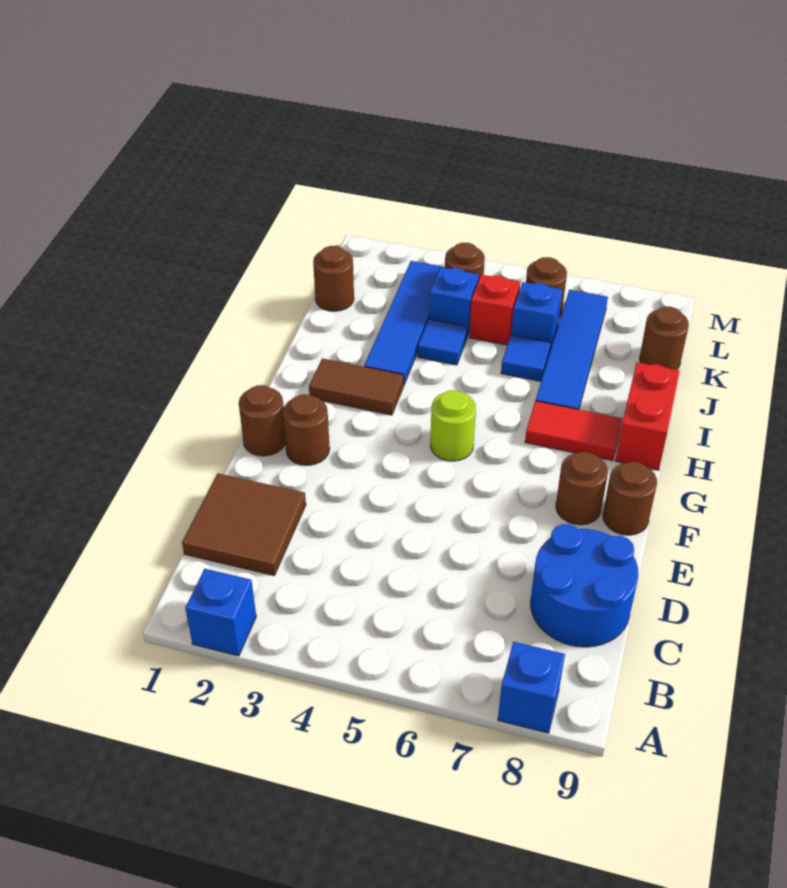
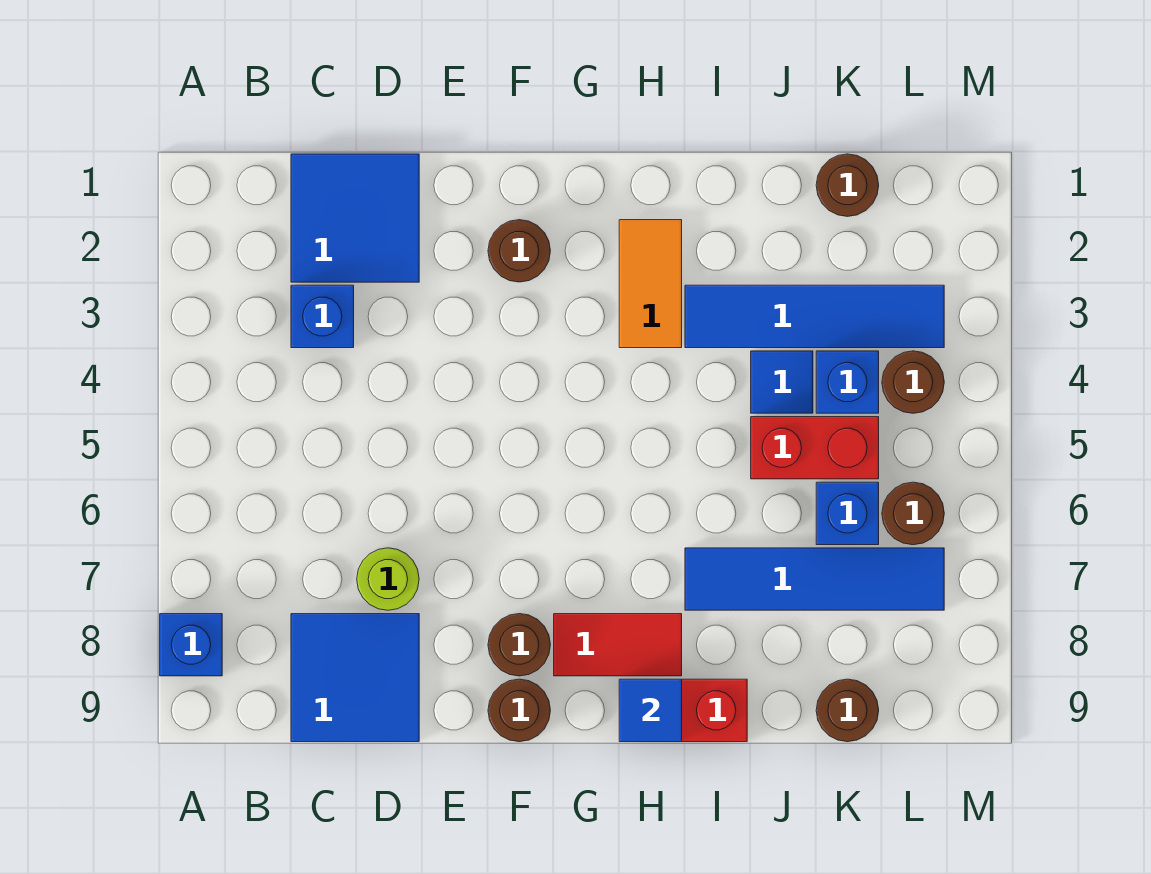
blue 1x1 brick [185,569,256,656] -> blue 1x1 brick moved to [291,285,354,348]
brown 2x2 tile [182,473,306,575] -> blue 2x2 tile [291,154,419,282]
blue 2x2 round brick [530,524,638,647] -> blue 2x2 tile [291,614,419,742]
brown 1x1 round brick [239,385,286,456] -> none
lime 1x1 round brick [430,390,476,461] -> lime 1x1 round brick moved to [357,548,419,610]
brown 1x2 tile [309,358,404,415] -> orange 1x2 tile [619,220,682,348]
red 1x2 tile [525,401,622,461] -> red 1x2 tile turned to [554,614,682,676]
blue 1x1 tile [501,335,551,382] -> blue 1x1 tile moved to [619,679,682,742]
red 1x1 brick [469,275,520,345] -> red 1x2 brick [751,417,879,479]

